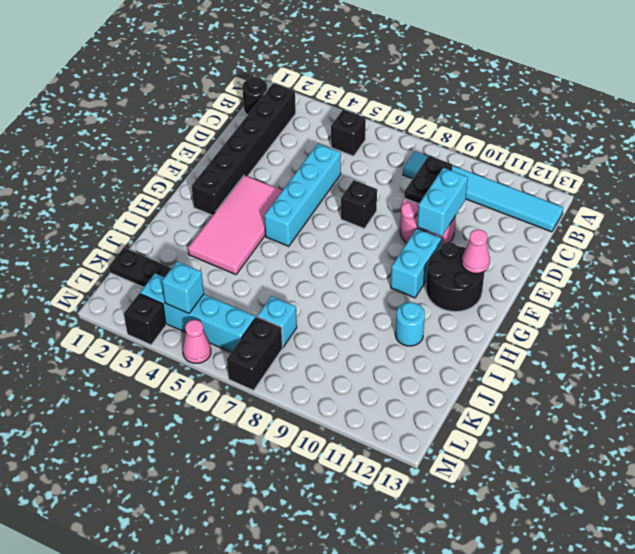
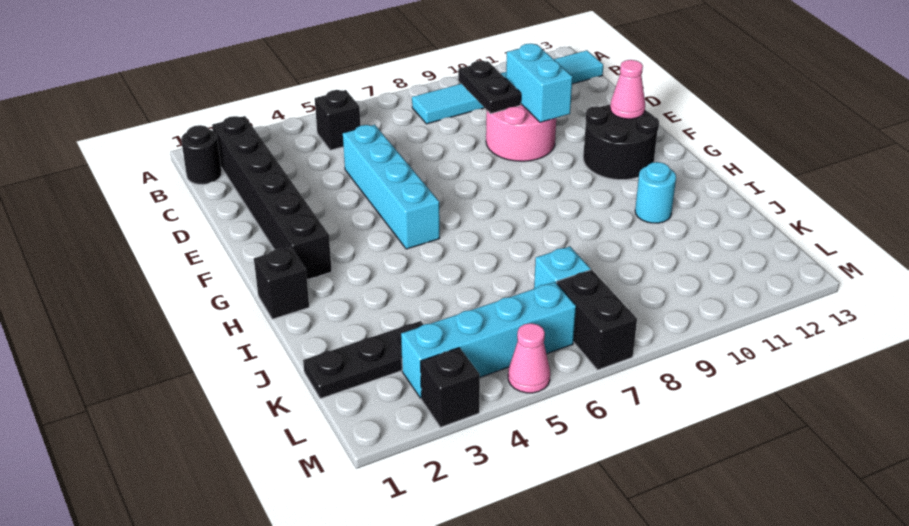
black 1x1 brick [341,180,377,229] -> black 1x1 brick moved to [254,247,309,319]
pink 2x4 tile [188,175,283,274] -> none
cyan 1x2 brick [391,228,441,298] -> none
cyan 1x1 brick [162,261,204,313] -> none

